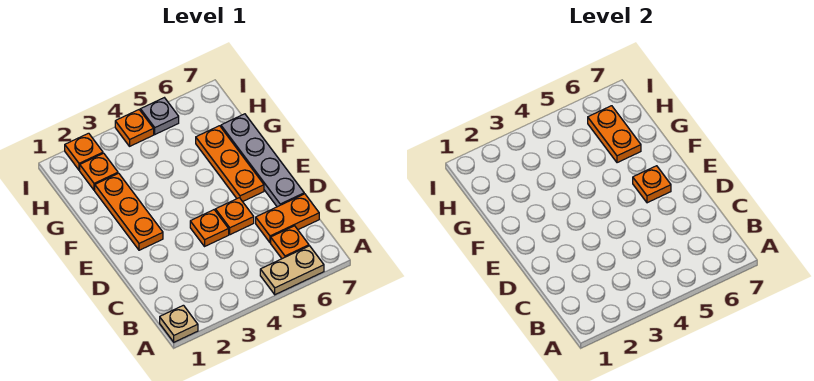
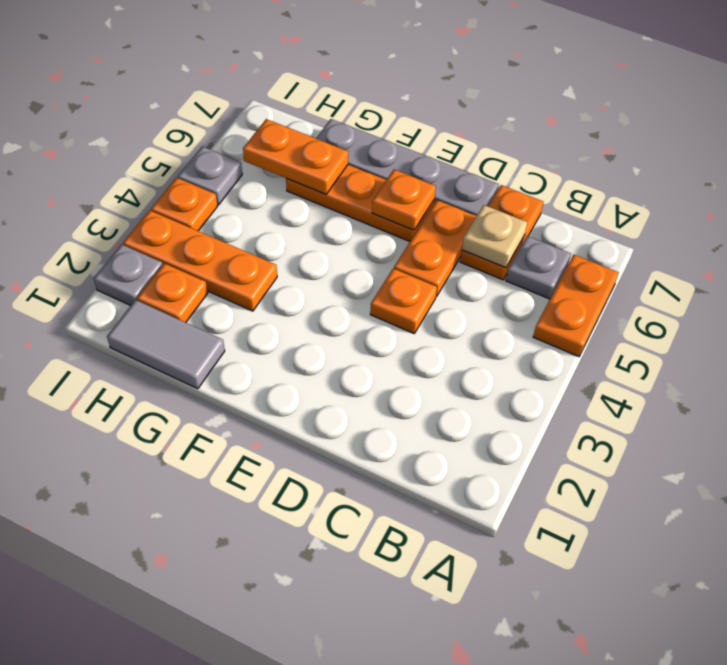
tan 1x1 plate [160,305,198,342] -> tan 1x1 plate moved to [462,205,527,268]
tan 1x2 plate [260,246,324,295] -> orange 1x2 plate [533,255,619,357]
orange 1x1 plate [271,226,309,259] -> grey 1x1 plate [506,236,571,299]
orange 1x1 plate [215,198,254,235] -> orange 1x2 plate [394,200,476,297]
orange 1x3 plate [95,173,163,250] -> orange 1x3 plate moved to [123,210,277,311]
none -> grey 1x2 tile [107,300,225,389]
orange 1x1 plate [65,133,103,170] -> grey 1x1 plate [94,244,163,306]

